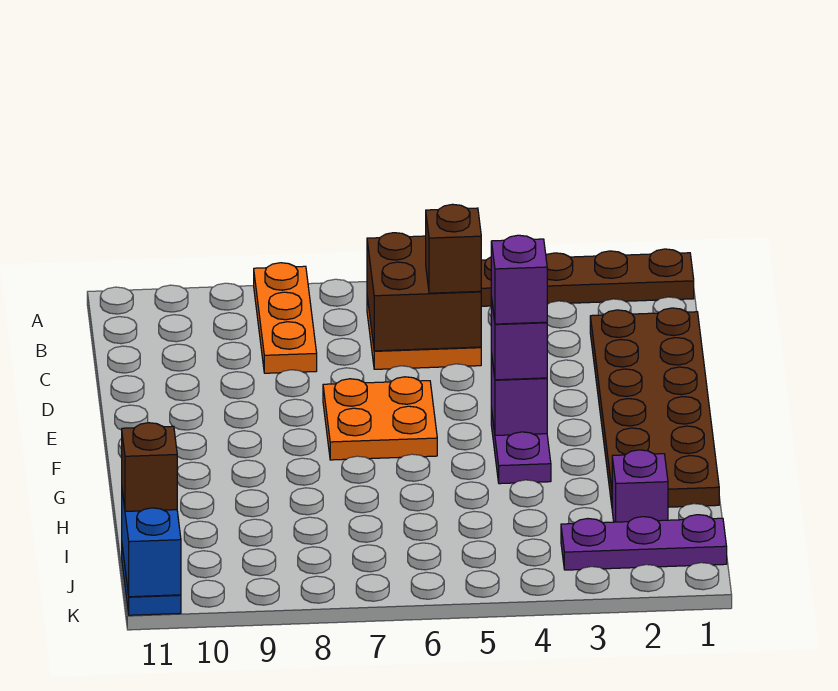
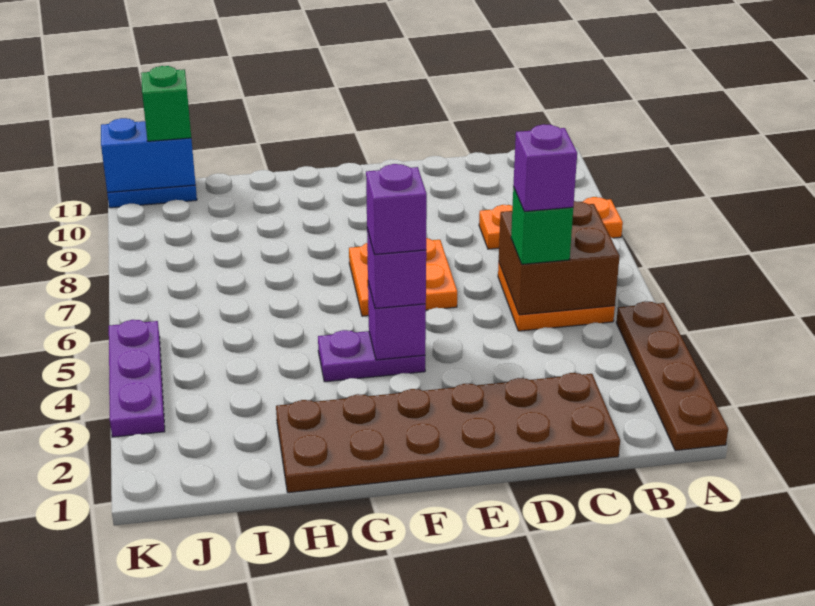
brown 1x1 brick [426,204,481,293] -> green 1x1 brick [511,187,573,264]
purple 1x1 brick [612,450,668,522] -> purple 1x1 brick moved to [513,124,577,212]
purple 1x3 plate [561,515,727,570] -> purple 1x3 plate moved to [109,320,165,437]
brown 1x1 brick [122,423,177,511] -> green 1x1 brick [141,66,191,141]

